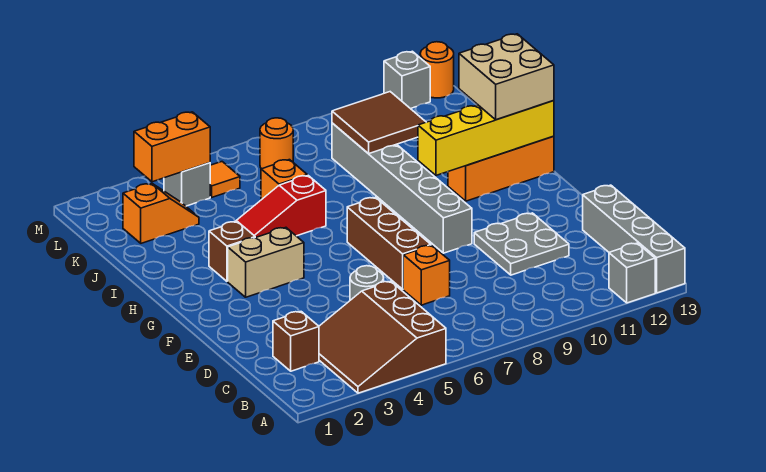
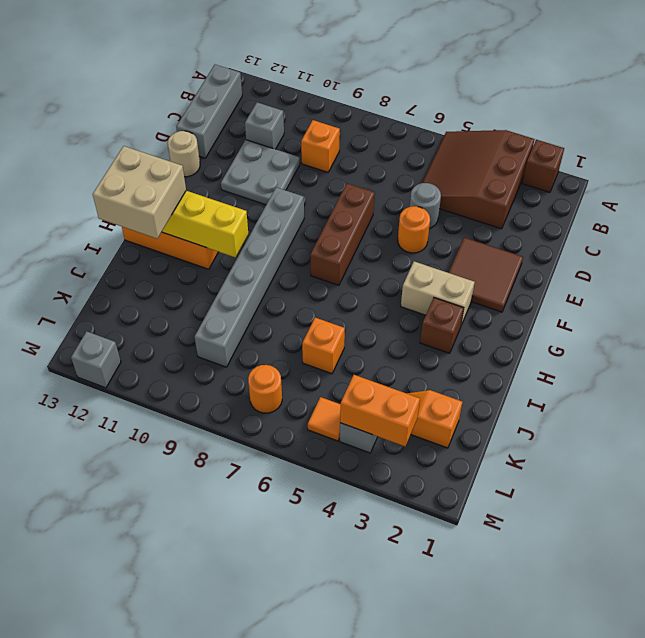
brown 3x3 slope [319,281,446,393] -> brown 3x3 slope turned to [422,130,535,229]
grey 1x1 brick [609,243,655,303] -> grey 1x1 brick moved to [245,102,284,149]
grey 1x4 brick [583,185,685,293] -> grey 1x3 brick [176,65,242,158]
brown 1x1 brick [273,312,319,371] -> brown 1x1 brick moved to [522,140,564,192]
orange 1x1 brick [403,245,450,305] -> orange 1x1 brick moved to [301,120,340,172]
none -> tan 1x1 round brick [168,131,200,177]
red 1x3 slope [235,176,326,238] -> none
brown 2x2 tile [332,92,426,154] -> brown 2x2 tile moved to [449,237,523,312]
orange 1x1 round brick [420,42,454,98] -> orange 1x1 round brick moved to [398,206,430,253]

